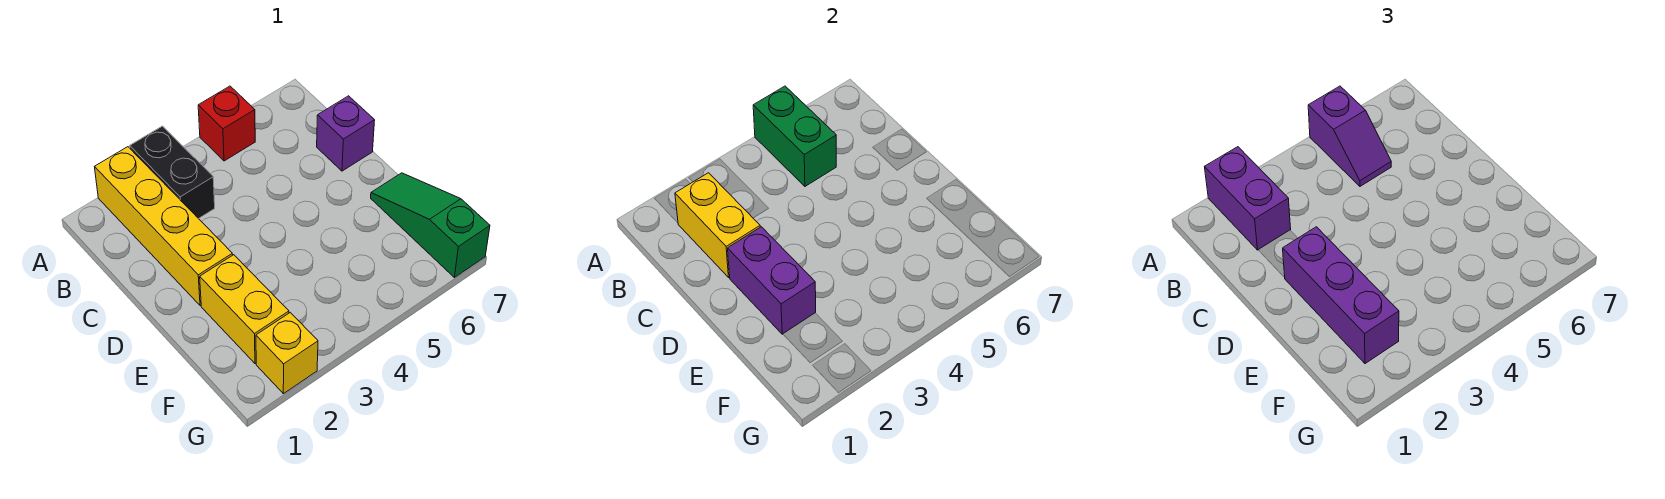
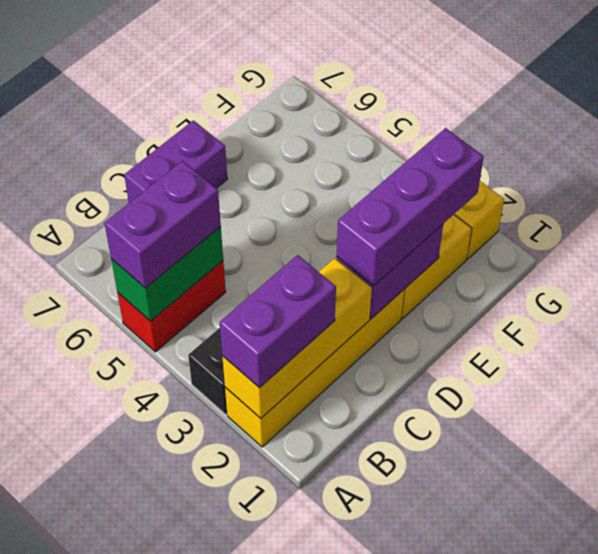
red 1x1 brick [198,86,255,161] -> red 1x2 brick [117,261,226,352]
purple 1x2 slope [1308,86,1391,186] -> purple 1x2 brick [105,161,221,288]
yellow 1x2 brick [675,173,760,277] -> yellow 1x3 brick [222,258,372,418]
purple 1x1 brick [317,96,375,171] -> purple 1x2 brick [124,120,227,203]
green 1x3 slope [371,173,490,277] -> none

